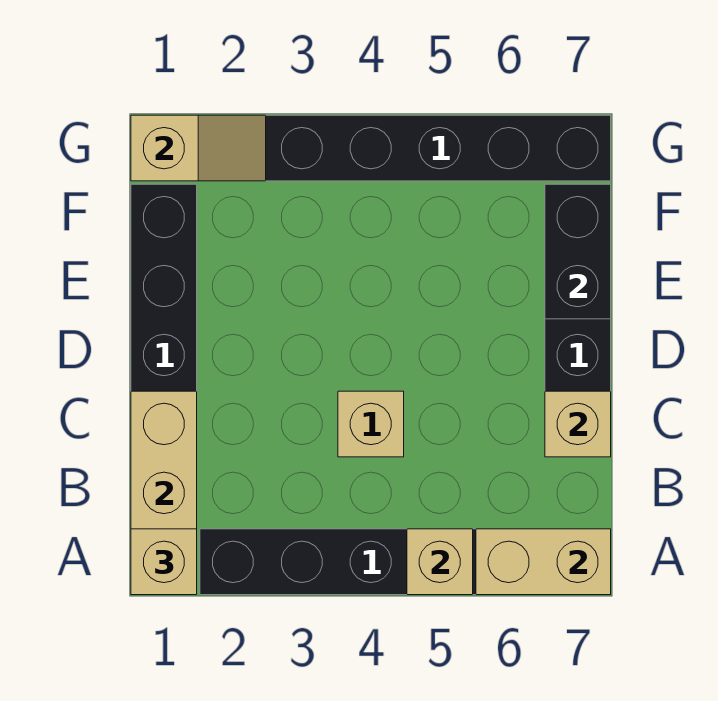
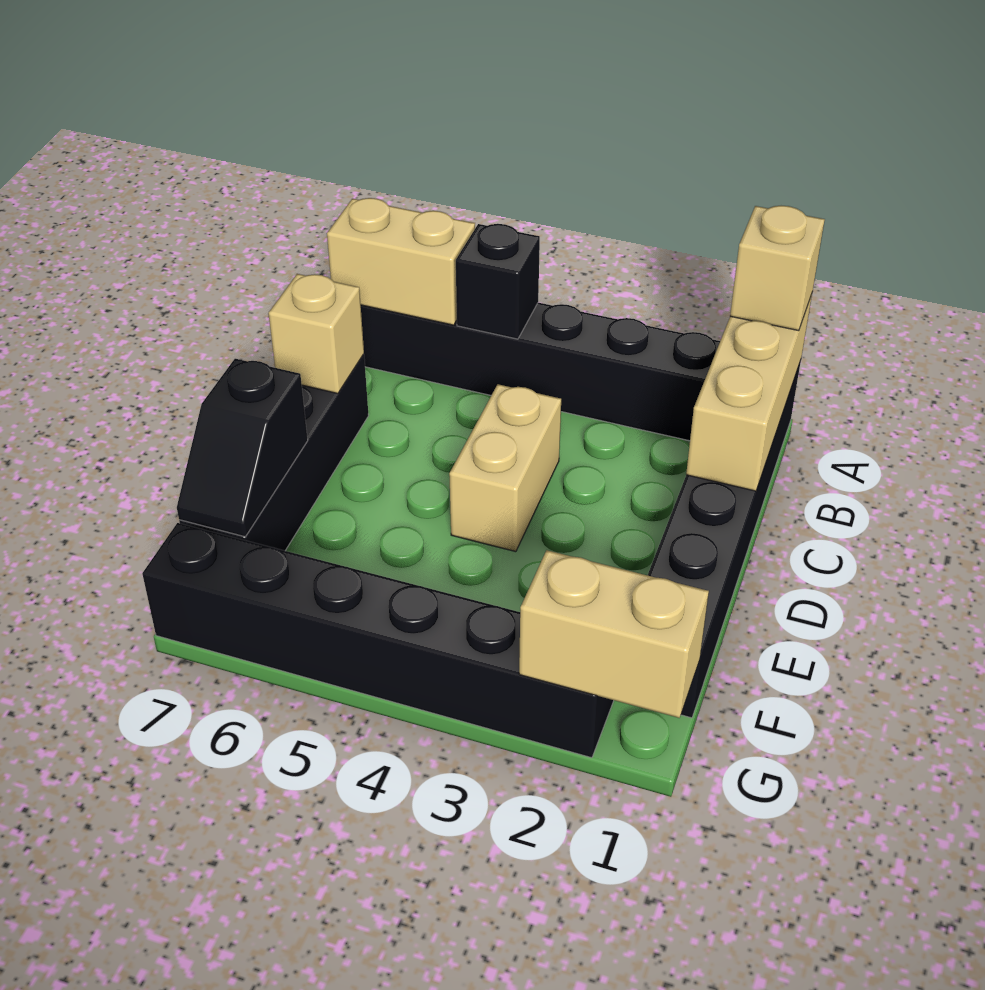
tan 1x1 brick [407,529,473,595] -> black 1x1 brick [456,224,540,339]
tan 1x1 brick [338,391,404,457] -> tan 1x2 brick [449,384,561,552]
black 1x2 brick [545,184,611,319] -> black 1x2 slope [177,359,308,537]
tan 1x2 slope [131,115,266,181] -> tan 1x2 brick [519,550,709,718]

